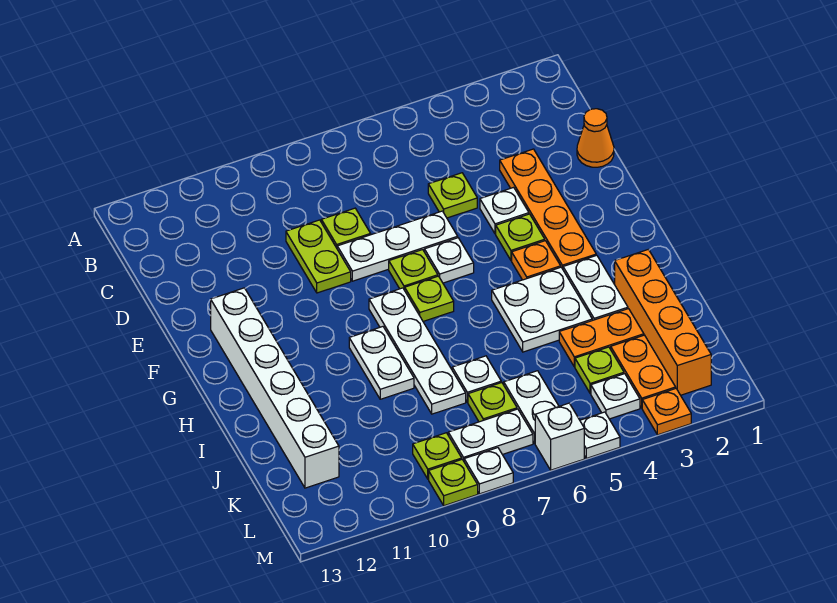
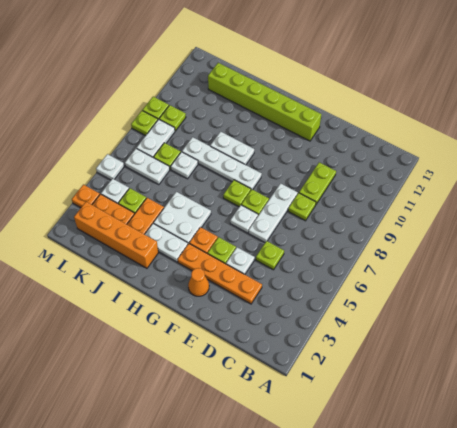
orange 1x1 cone [577,109,614,167] -> orange 1x1 cone moved to [188,268,209,296]
lime 1x2 plate [286,220,351,293] -> lime 1x2 plate turned to [299,162,336,204]
white 1x6 brick [211,288,339,488] -> lime 1x6 brick [208,63,321,141]
white 1x1 brick [535,403,584,470] -> none
white 1x1 plate [464,448,513,494] -> lime 1x1 plate [131,111,158,136]

